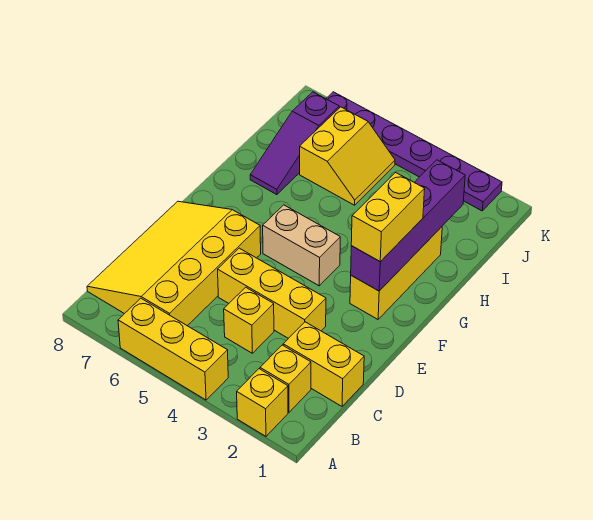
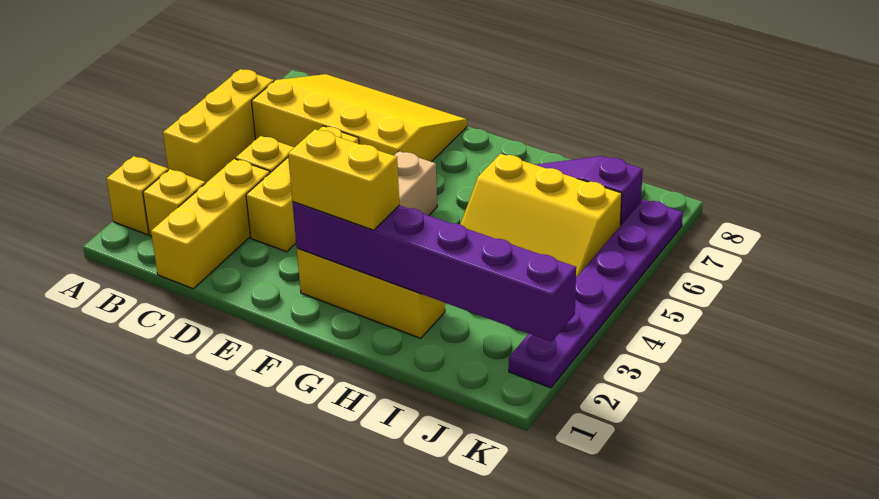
yellow 1x2 brick [283,322,364,406] -> yellow 1x3 brick [151,159,270,289]
purple 1x4 brick [351,160,465,291] -> purple 1x6 brick [292,202,576,342]
yellow 2x2 slope [300,107,395,205] -> yellow 2x3 slope [460,154,622,278]

